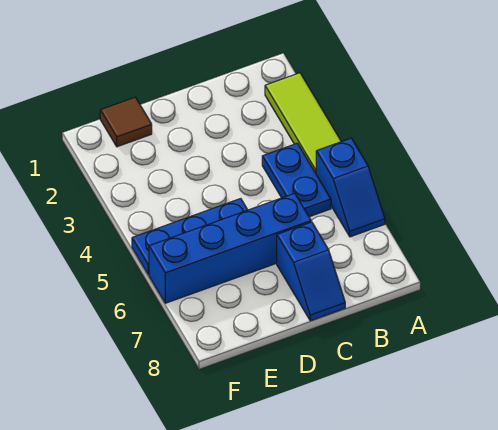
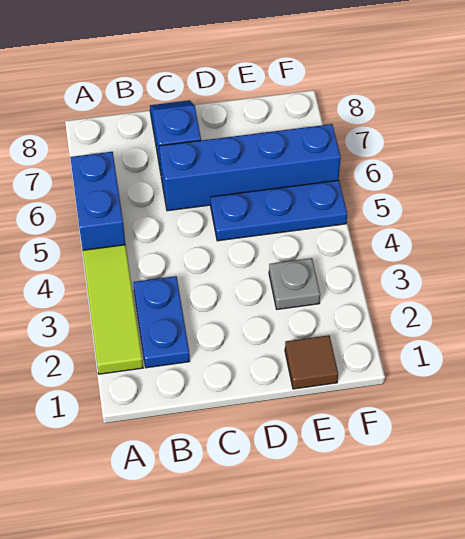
blue 1x2 slope [316,138,385,237] -> blue 1x2 brick [70,152,125,250]
blue 1x2 plate [262,143,331,217] -> blue 1x2 plate moved to [133,276,190,368]
none -> grey 1x1 plate [269,258,320,309]

